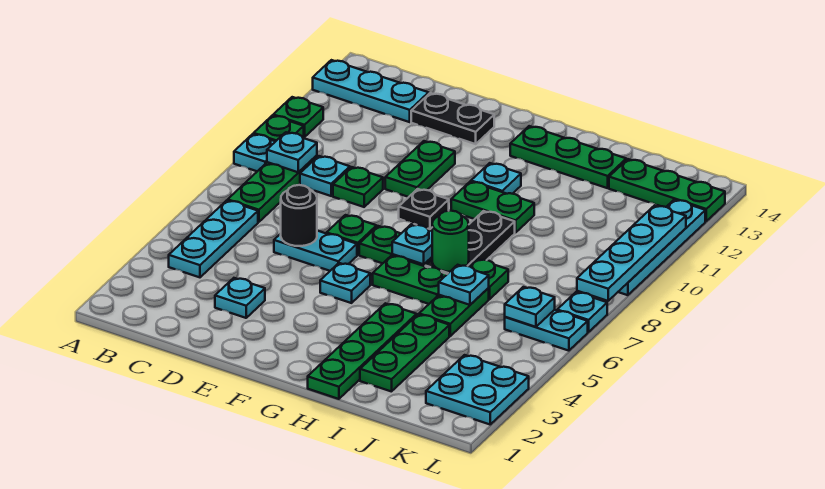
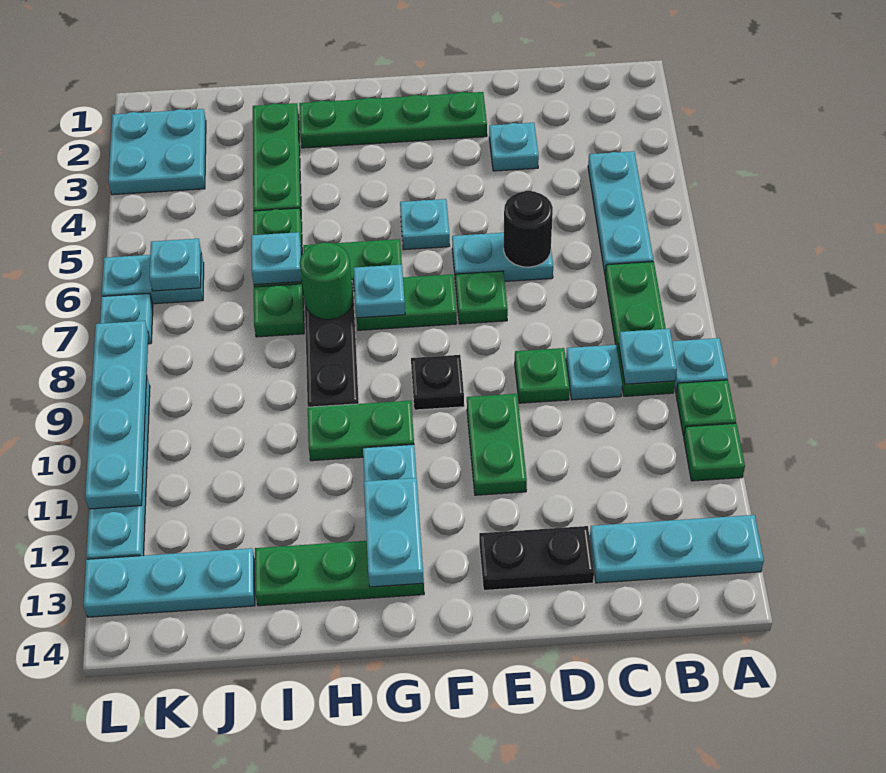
none -> cyan 1x2 plate [364,478,424,587]
green 1x4 plate [308,303,417,399] -> green 1x4 plate turned to [299,92,487,148]
green 1x3 plate [609,159,725,221] -> cyan 1x3 plate [83,548,255,617]

